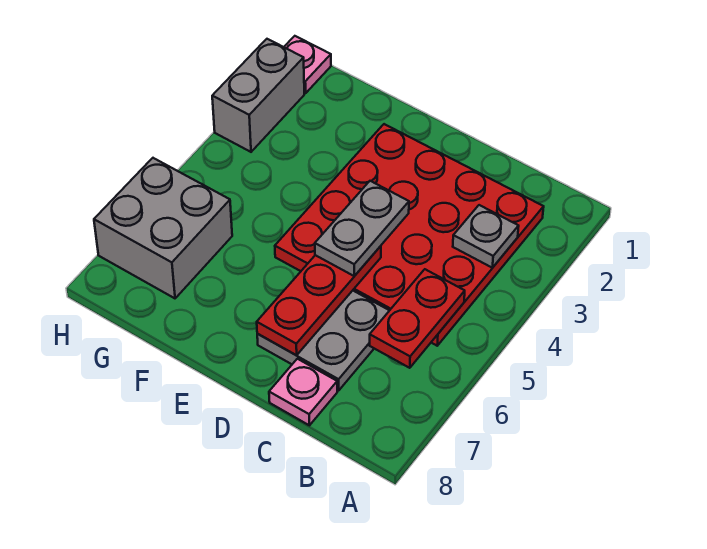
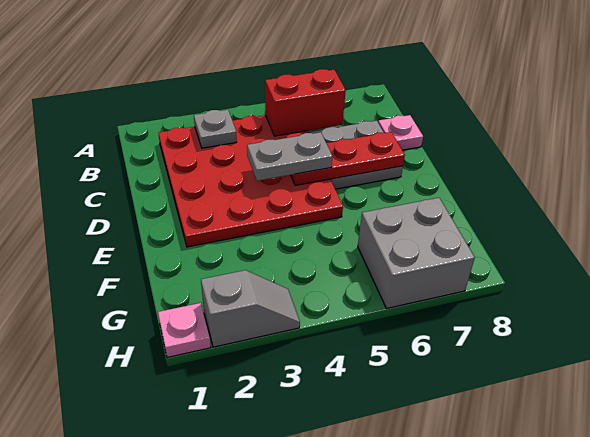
red 1x2 plate [370,269,465,368] -> red 1x2 brick [265,69,346,136]
grey 1x2 brick [212,39,304,152] -> grey 1x2 slope [201,270,300,347]

